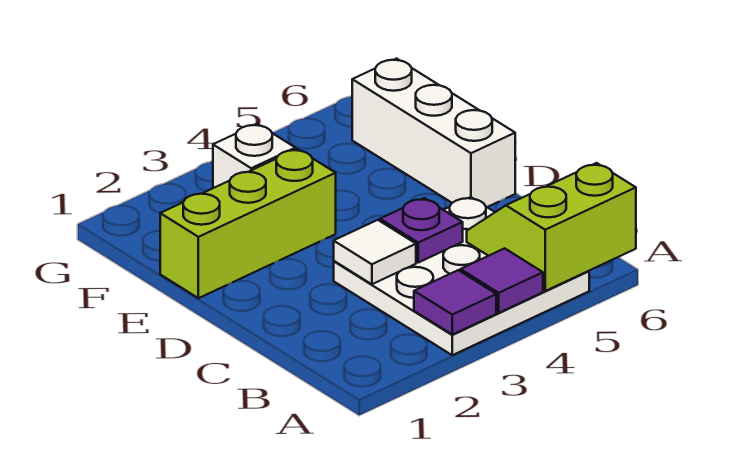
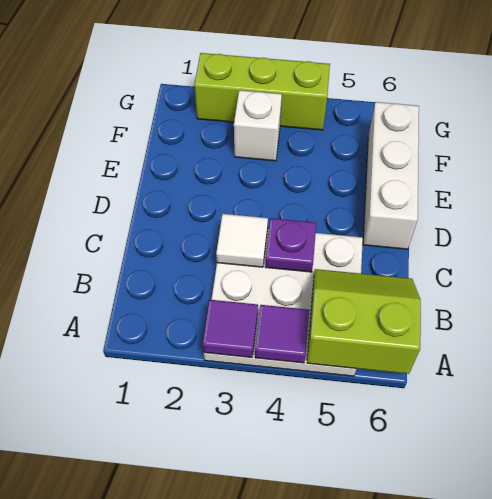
lime 1x3 brick [160,149,336,298] -> lime 1x3 brick moved to [194,53,330,130]

